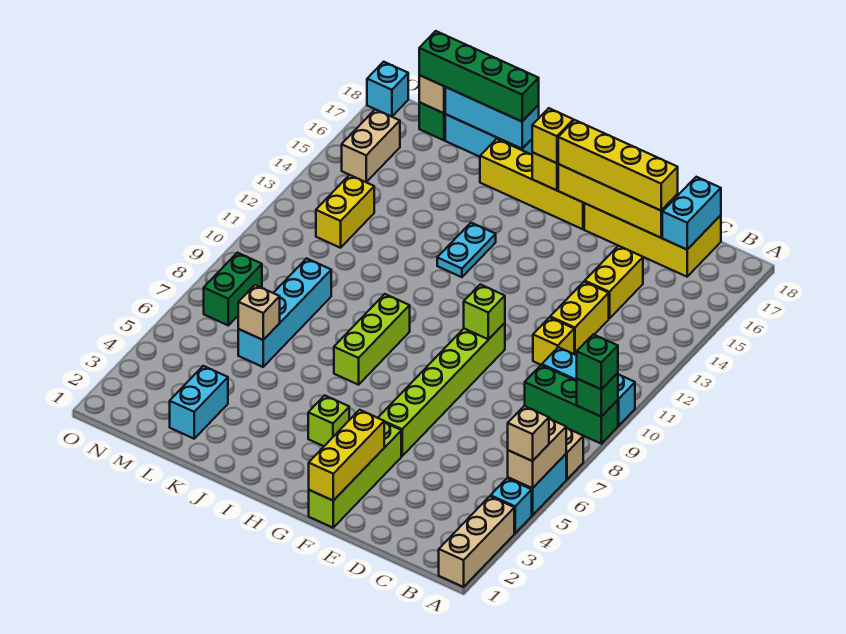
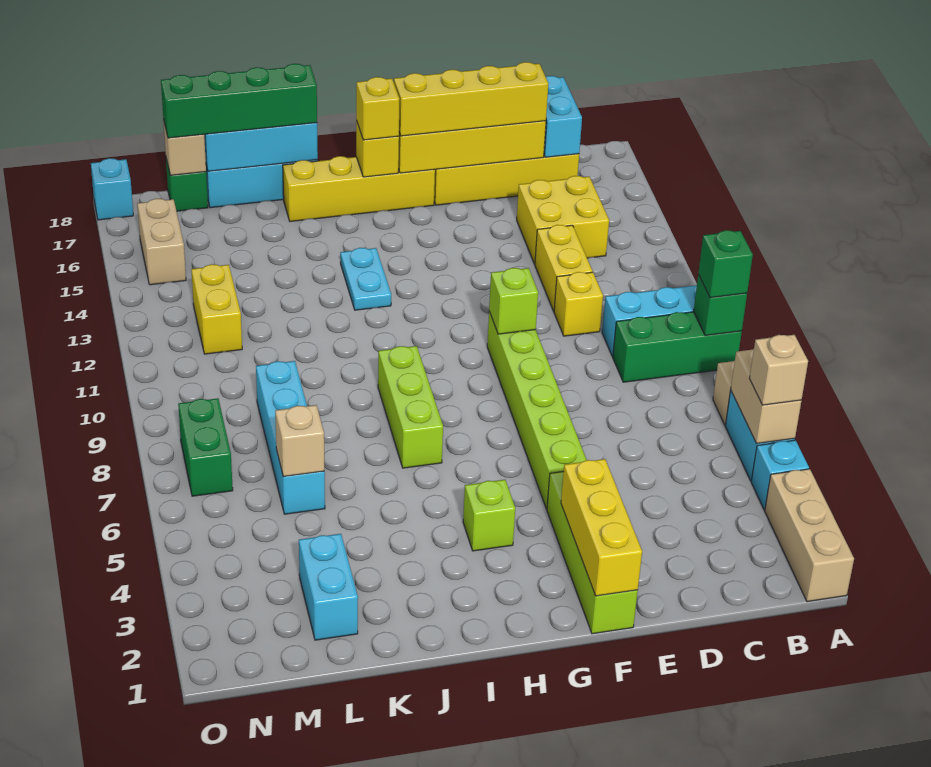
yellow 1x2 brick [585,246,643,319] -> yellow 2x2 brick [517,176,609,264]

